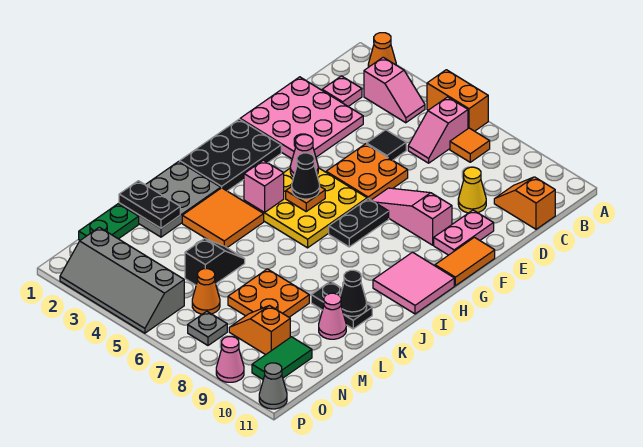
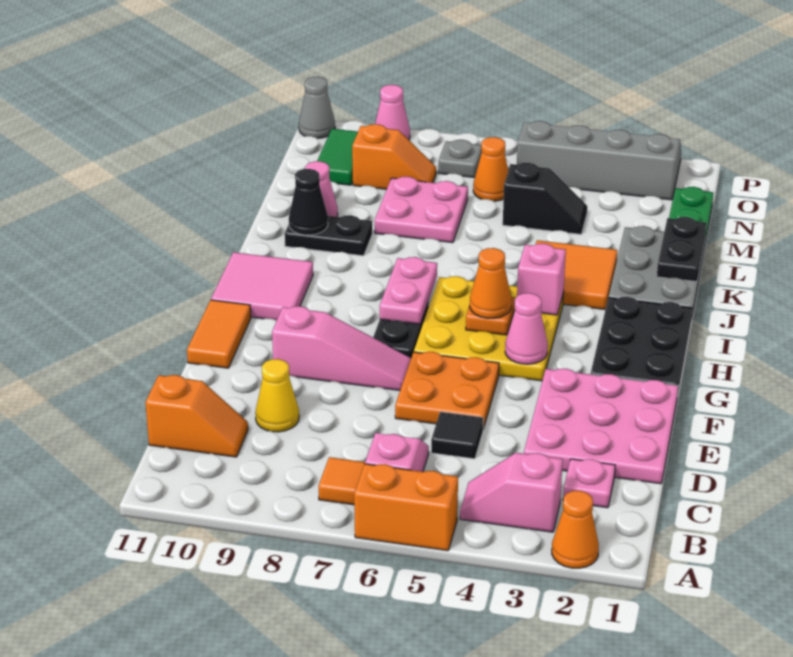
pink 1x2 plate [434,210,494,255] -> pink 1x2 plate moved to [380,257,437,324]
black 1x1 cone [292,153,320,199] -> orange 1x1 cone [470,248,511,318]
black 1x2 plate [119,181,180,228] -> black 1x2 plate turned to [657,217,707,282]
black 1x2 slope [185,238,245,285] -> black 1x2 slope turned to [503,163,587,234]
orange 2x2 plate [228,269,309,317] -> pink 2x2 plate [375,177,468,243]

